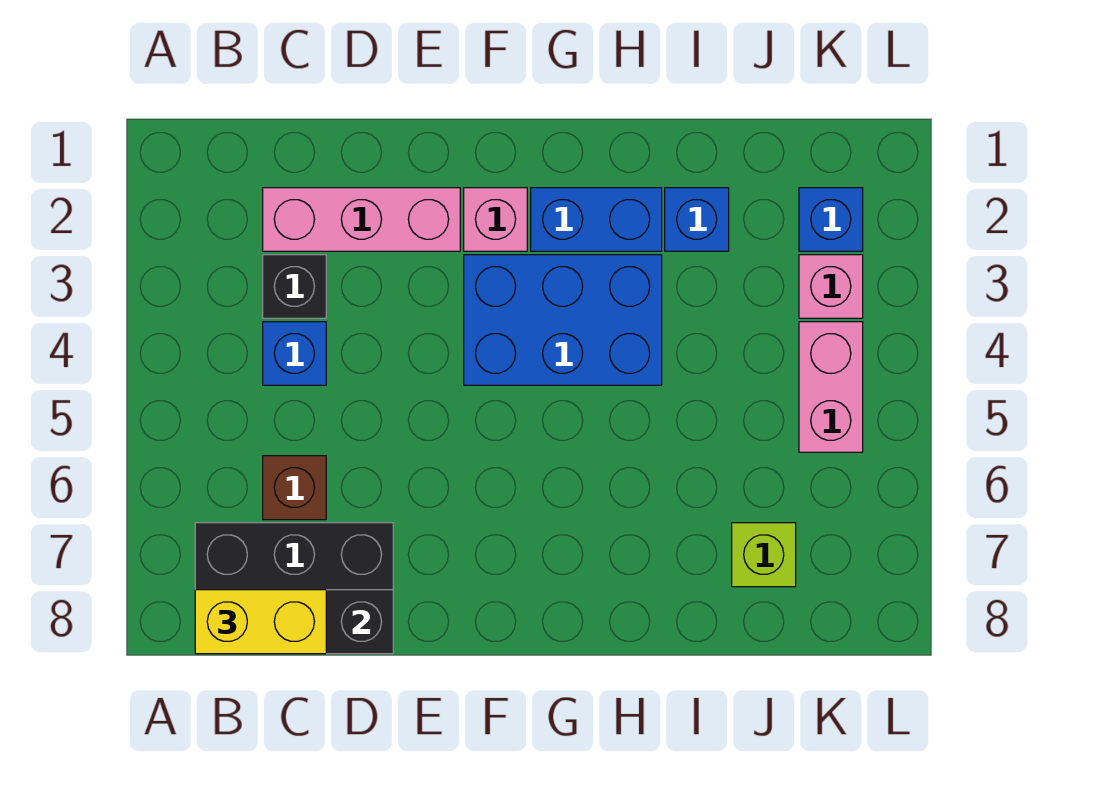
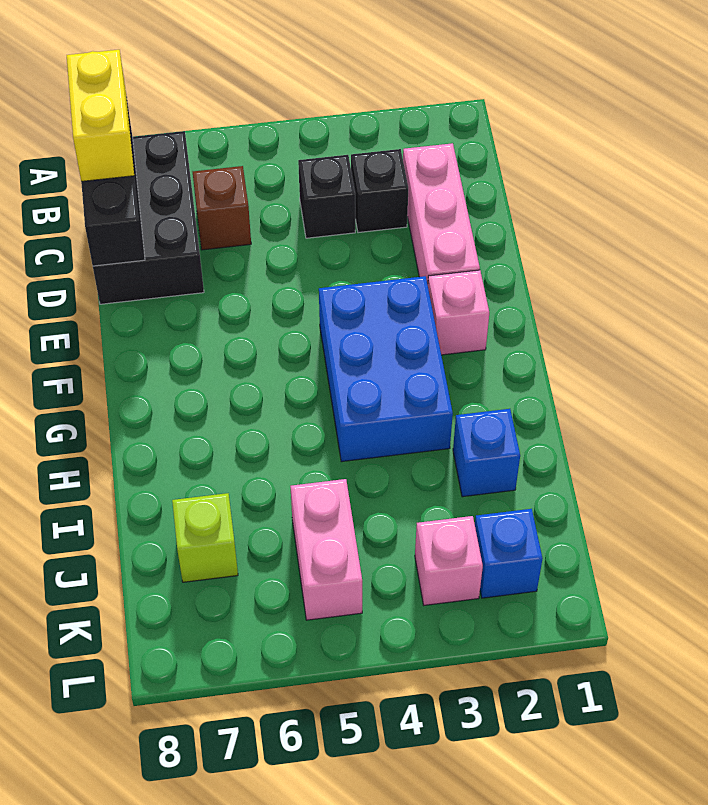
blue 1x1 brick [263,322,326,385] -> black 1x1 brick [298,155,355,238]
blue 1x2 brick [531,188,662,251] -> none
pink 1x2 brick [799,322,863,452] -> pink 1x2 brick turned to [290,479,362,620]

